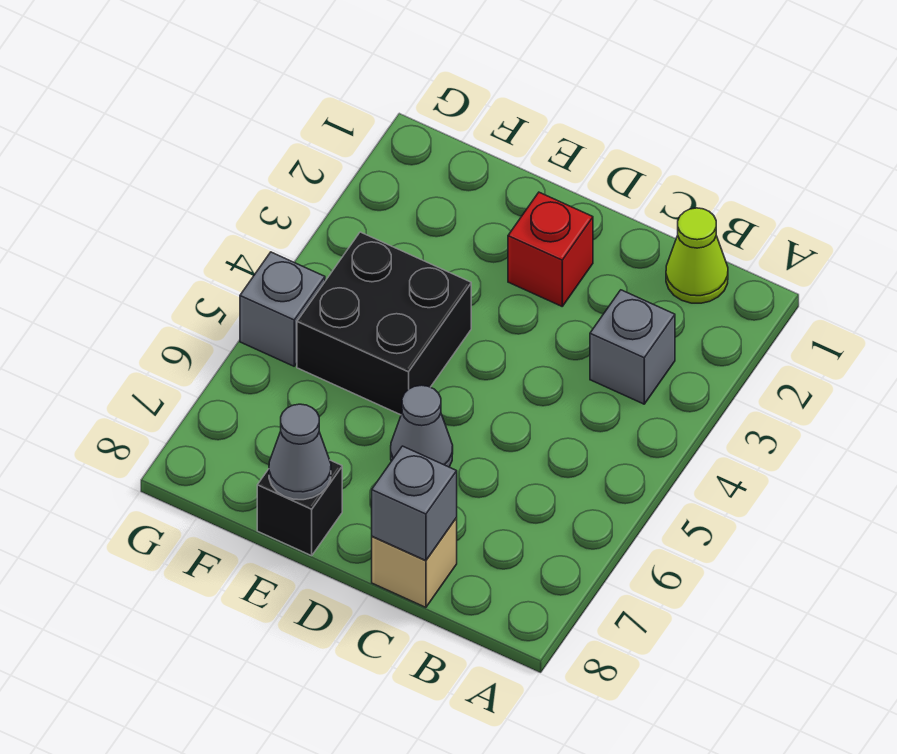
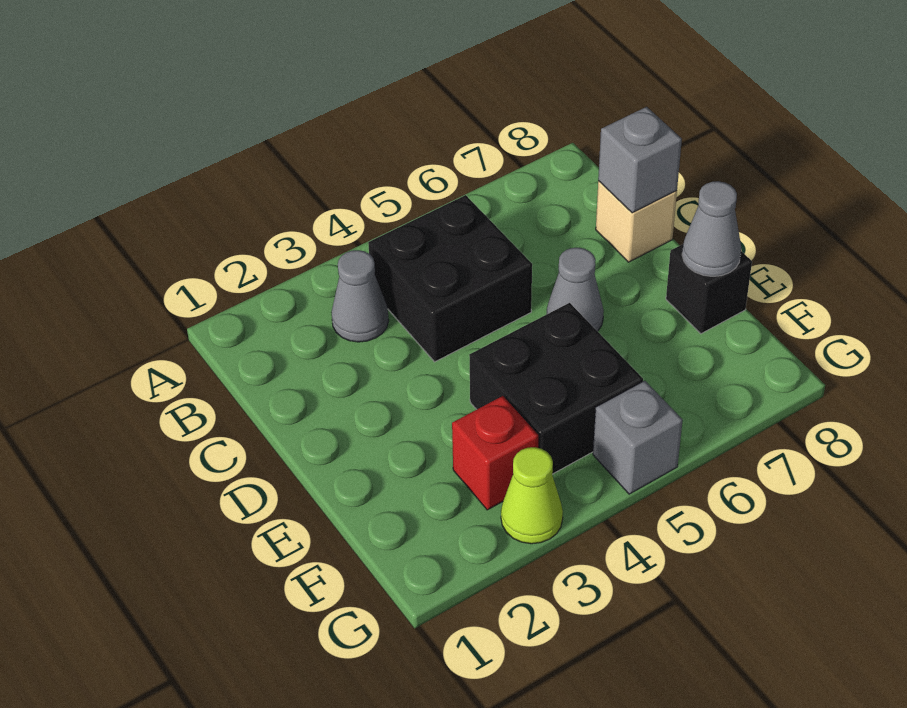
lime 1x1 cone [666,208,728,303] -> lime 1x1 cone moved to [501,447,563,544]
grey 1x1 brick [590,290,675,404] -> grey 1x1 cone [331,250,389,342]
none -> black 2x2 brick [368,195,532,362]
red 1x1 brick [508,192,593,306] -> red 1x1 brick moved to [452,396,538,510]

